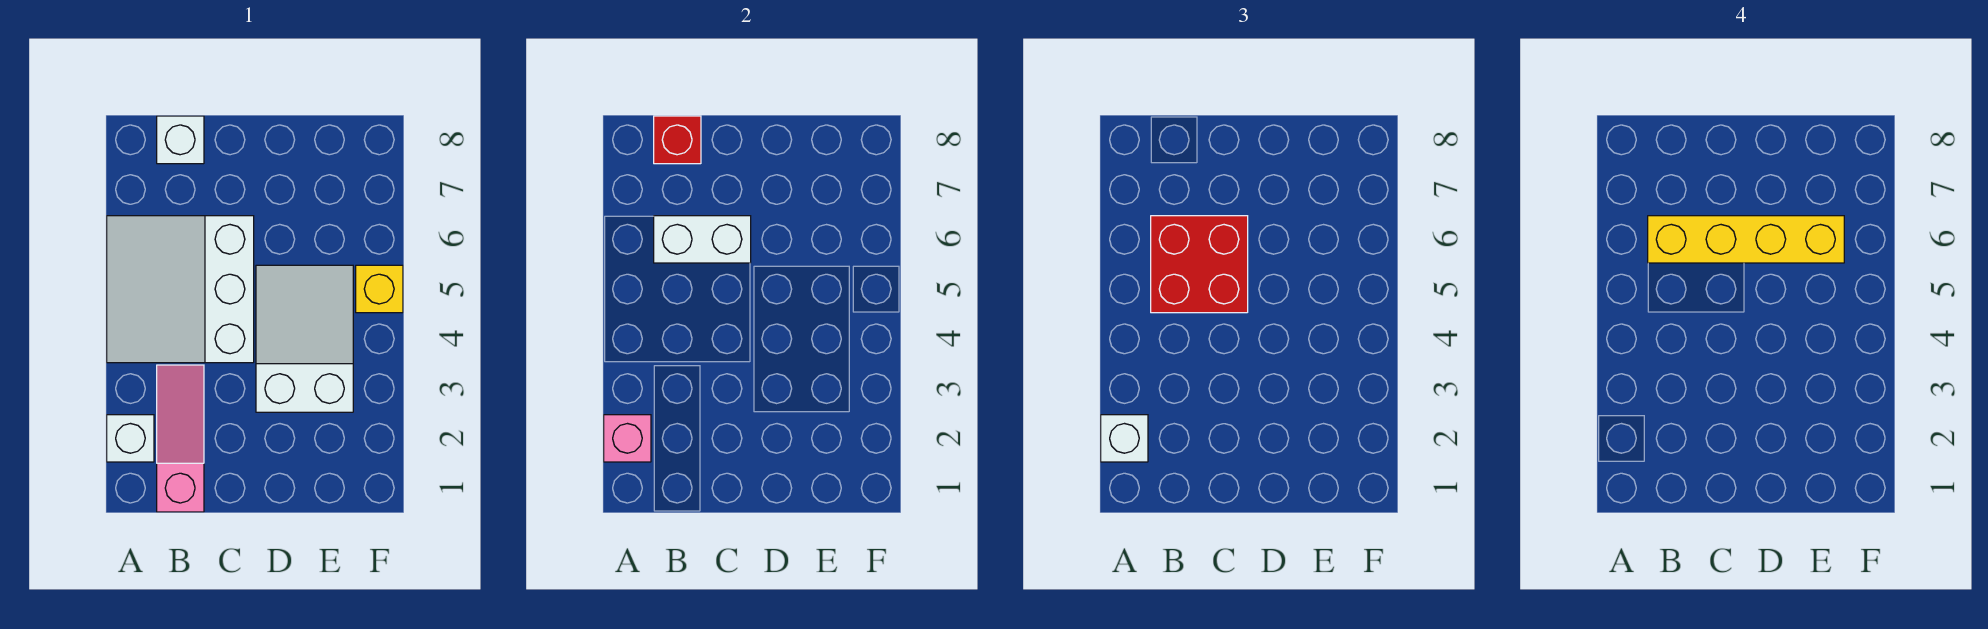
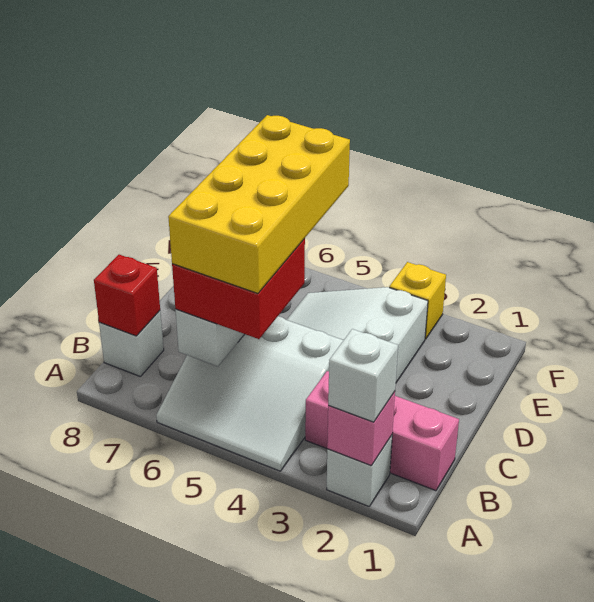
pink 1x3 slope [157,365,204,512] -> pink 1x3 brick [305,371,459,491]
yellow 1x4 brick [1648,216,1844,263] -> yellow 2x4 brick [168,115,350,293]
yellow 1x1 brick [356,265,403,313] -> yellow 1x1 brick moved to [389,262,446,339]

